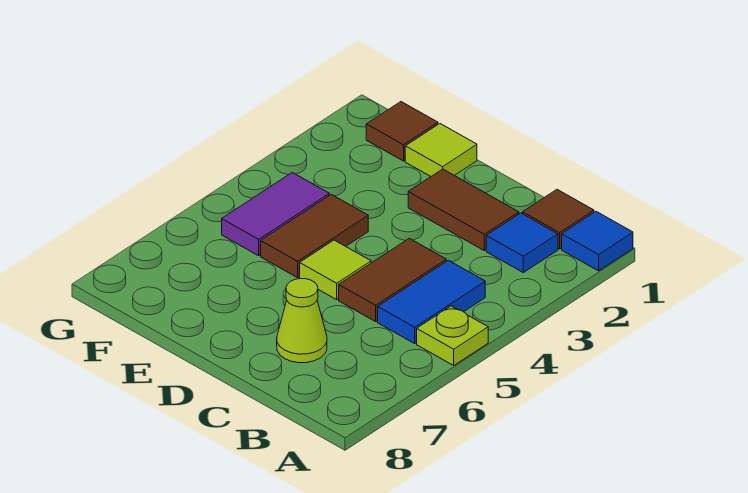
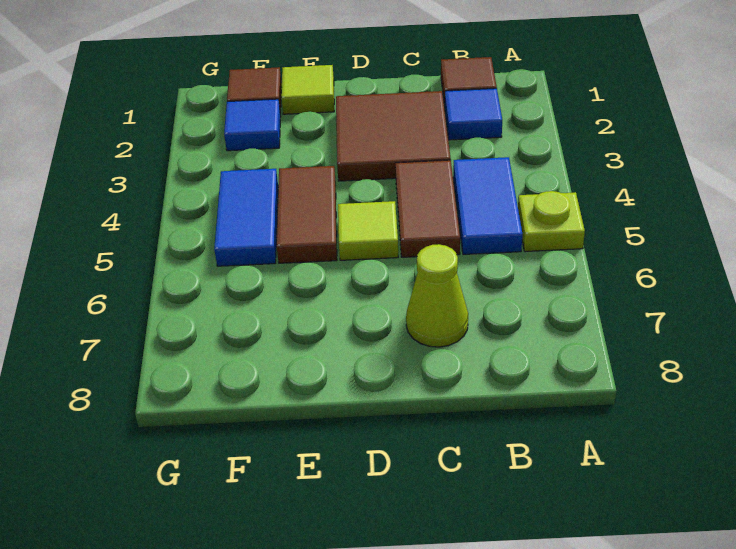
blue 1x1 tile [562,212,633,271] -> blue 1x1 tile moved to [224,99,281,151]
brown 1x2 tile [408,169,519,251] -> brown 2x2 tile [336,91,451,181]
purple 1x2 tile [222,173,329,256] -> blue 1x2 tile [214,169,278,266]

